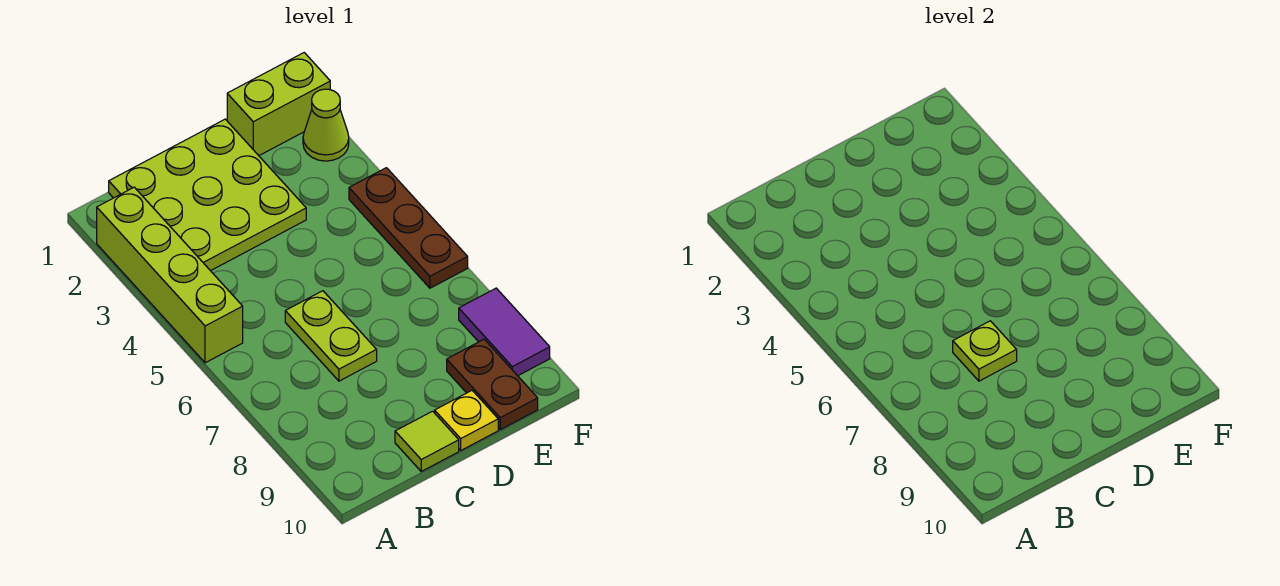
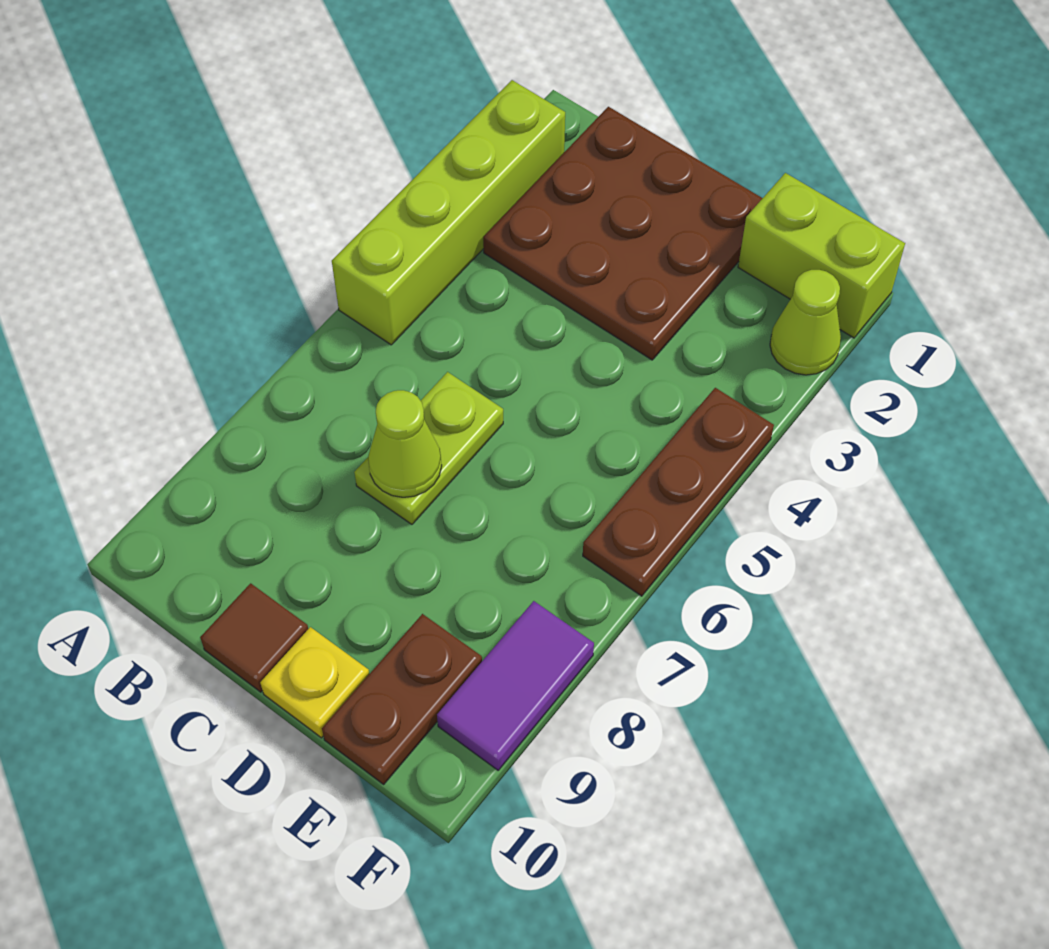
lime 3x3 plate [109,119,306,271] -> brown 3x3 plate [483,107,762,360]
lime 1x1 plate [953,321,1017,381] -> lime 1x1 cone [368,390,442,497]
lime 1x1 tile [395,411,459,471] -> brown 1x1 tile [200,583,308,692]

